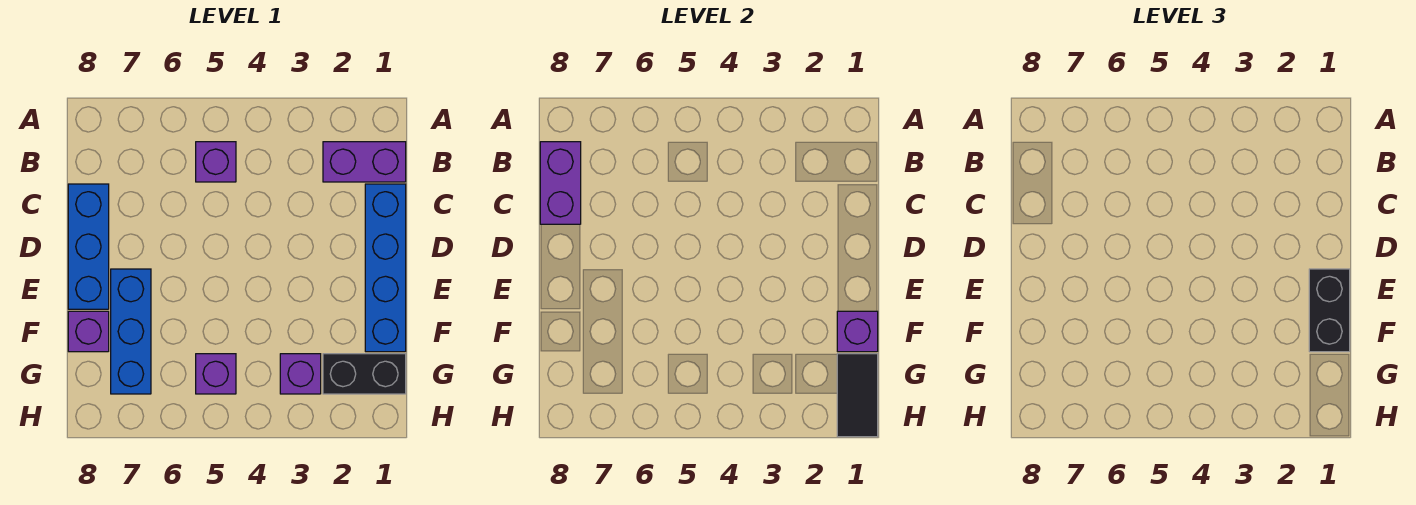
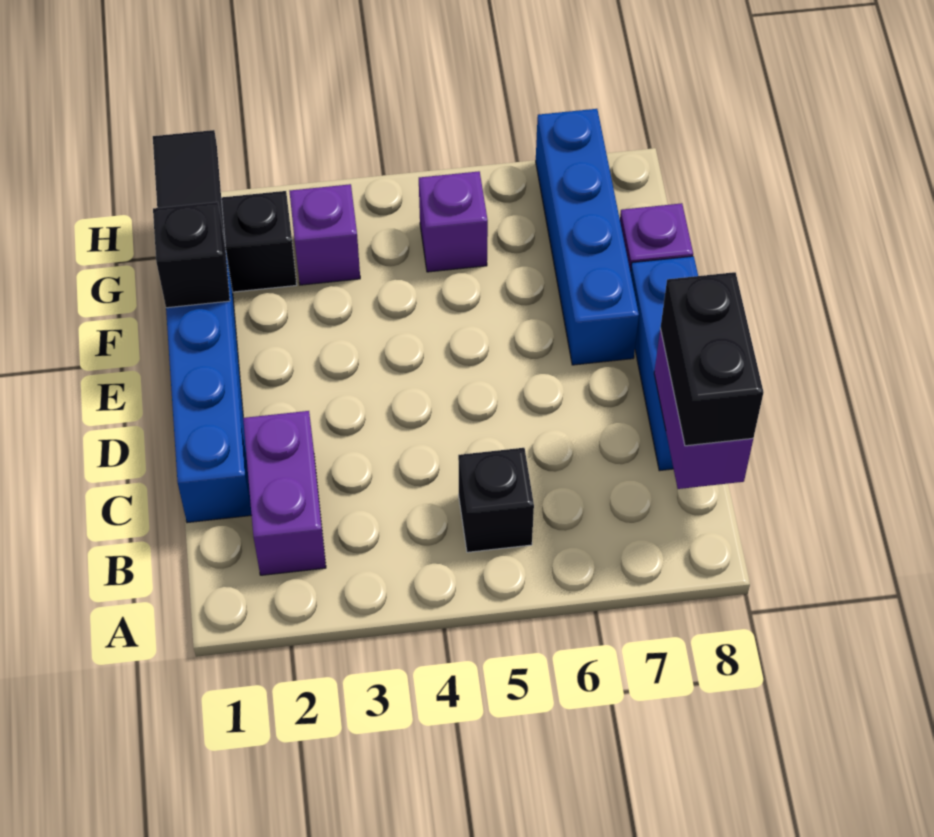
purple 1x2 brick [323,142,406,182] -> purple 1x2 brick turned to [243,411,326,575]
purple 1x1 brick [196,142,236,182] -> black 1x1 brick [458,448,534,552]
black 1x2 brick [1309,269,1350,352] -> black 1x2 brick moved to [660,272,763,446]
blue 1x3 brick [111,269,151,394] -> blue 1x4 brick [536,109,639,365]
purple 1x1 brick [837,311,878,352] -> black 1x1 brick [153,202,230,308]

